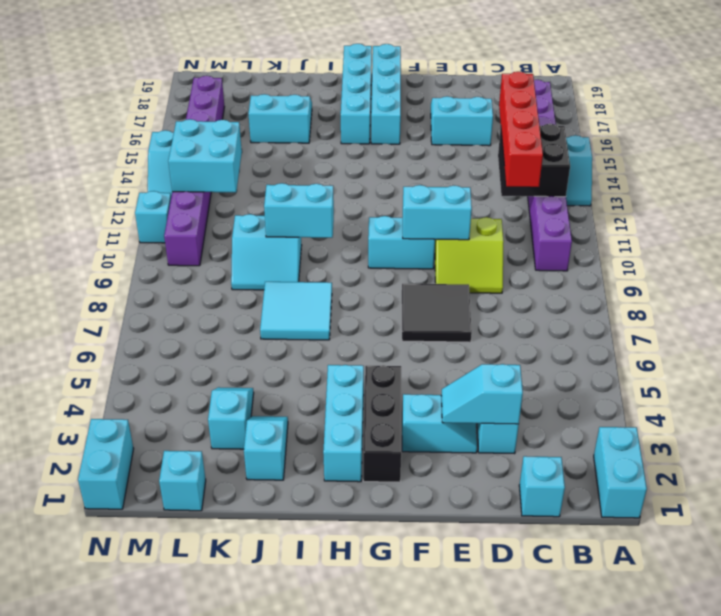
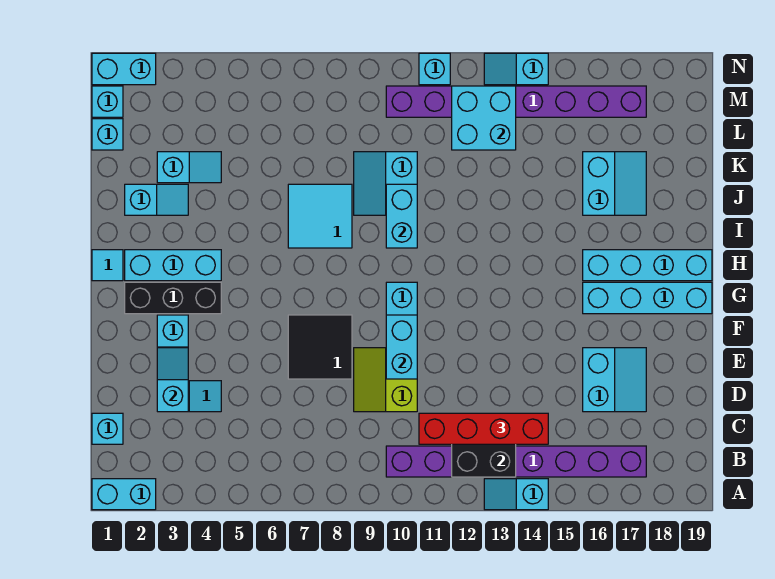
none -> cyan 1x1 tile [92,250,123,281]
none -> cyan 1x1 brick [92,86,123,117]

